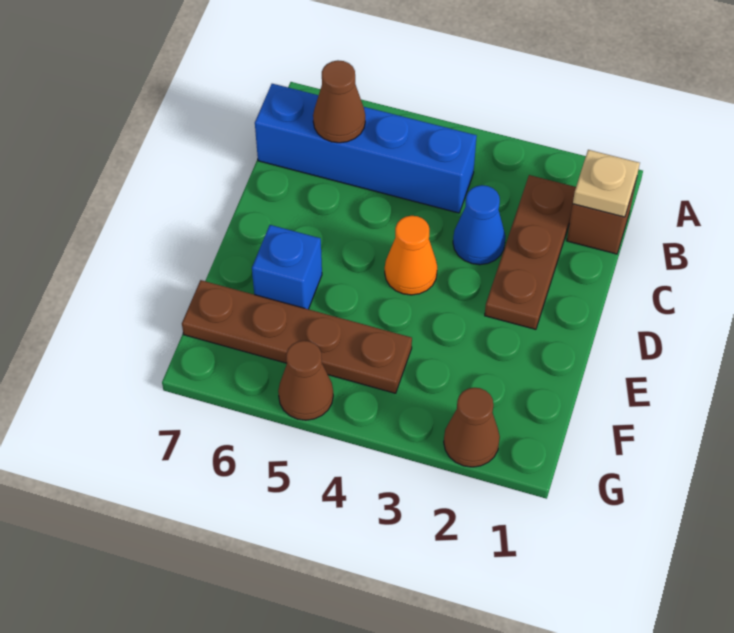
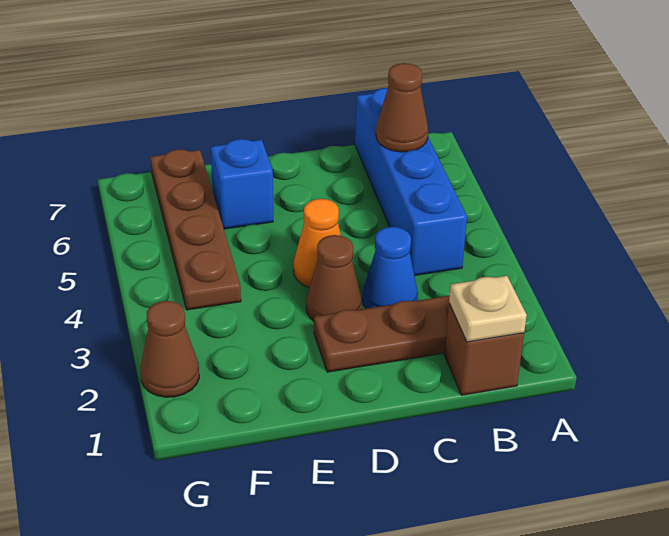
brown 1x1 cone [278,341,333,420] -> brown 1x1 cone moved to [306,235,362,321]

